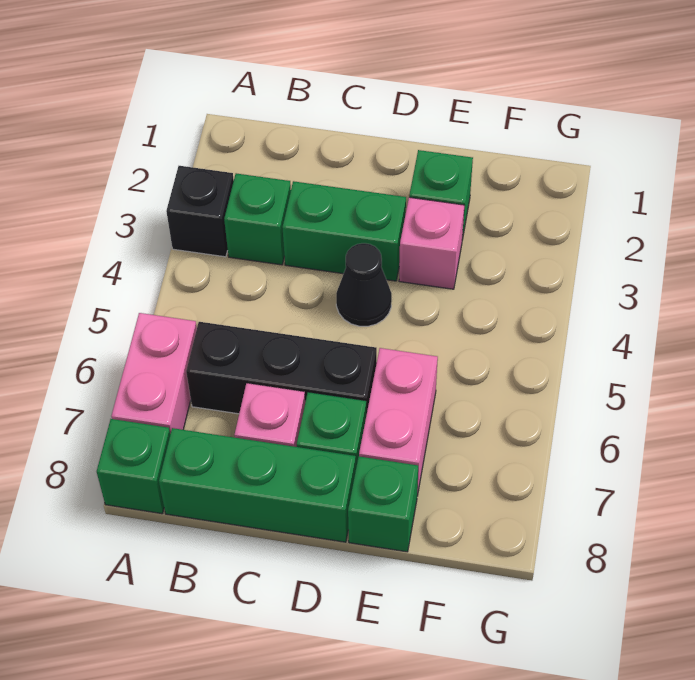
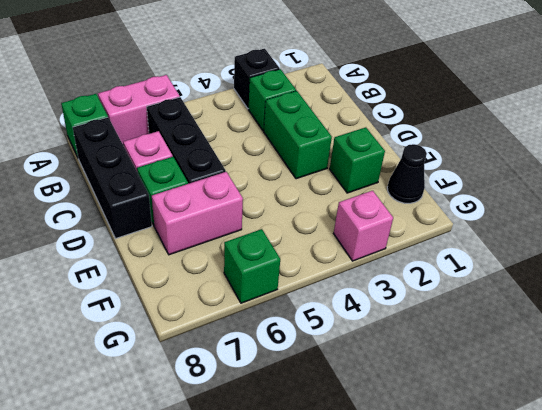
green 1x3 brick [159,428,356,542] -> black 1x3 brick [73,117,152,239]
black 1x1 cone [336,243,392,326] -> black 1x1 cone moved to [387,144,427,203]
pink 1x1 brick [399,197,464,289] -> pink 1x1 brick moved to [334,191,393,261]
green 1x1 brick [348,456,418,552] -> green 1x1 brick moved to [224,229,280,303]

